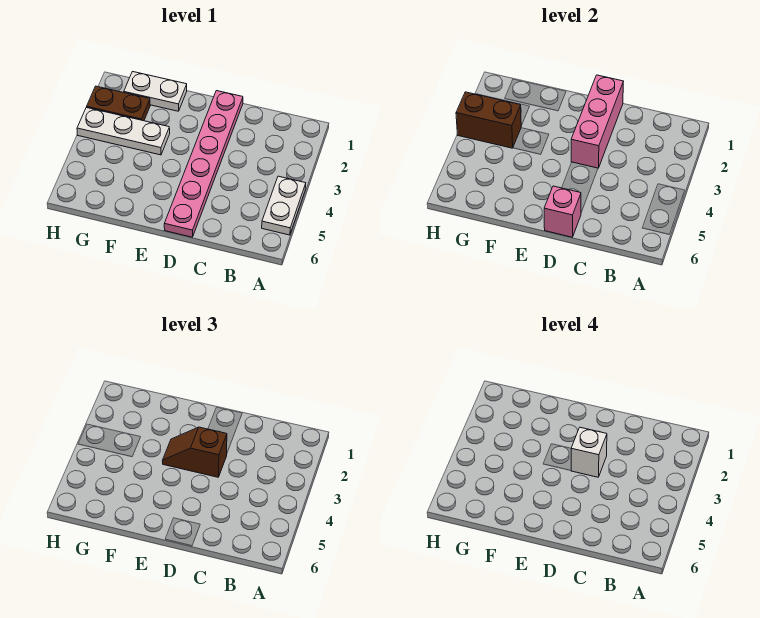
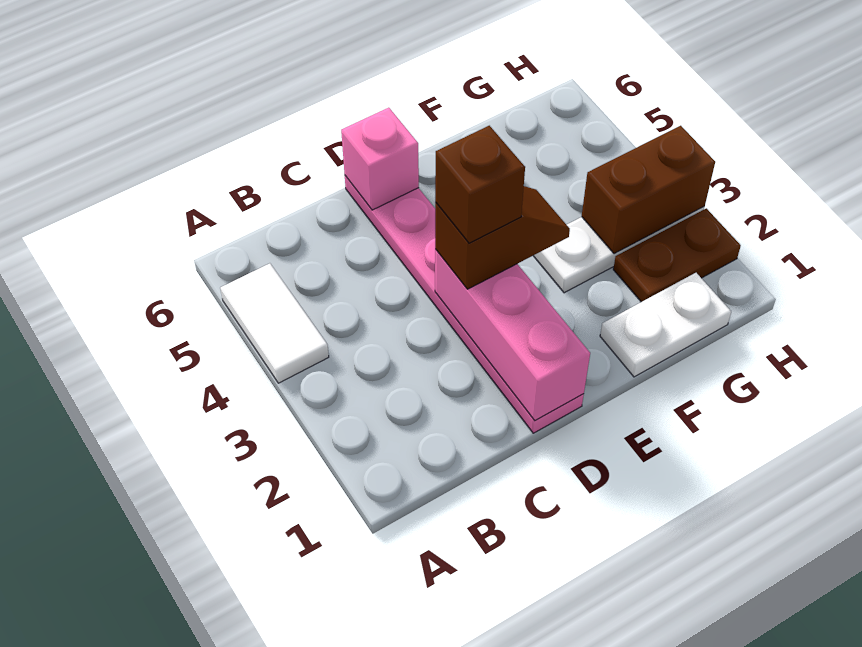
white 1x2 plate [262,176,306,235] -> white 1x2 tile [220,263,329,383]
white 1x1 brick [571,427,607,477] -> brown 1x1 brick [435,126,525,243]

